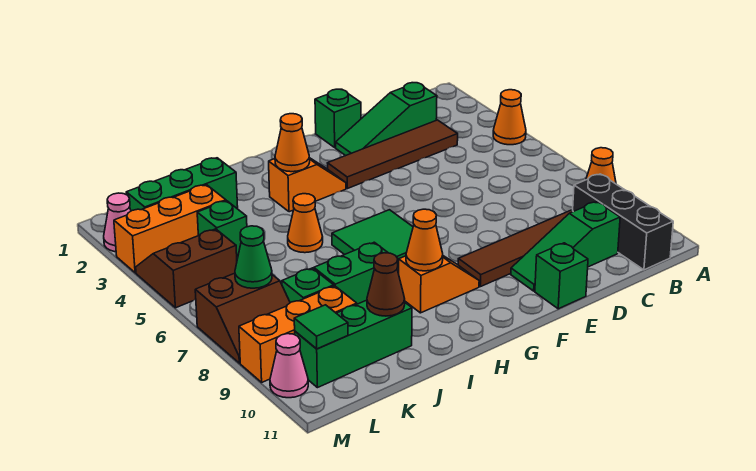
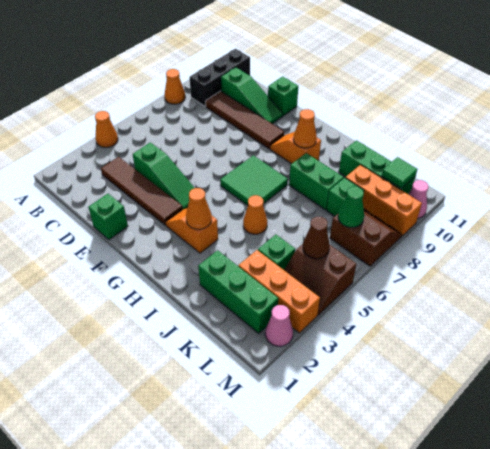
green 1x3 slope [336,83,437,156] -> green 1x3 slope moved to [133,142,194,209]
brown 1x1 cone [367,253,405,316] -> brown 1x1 cone moved to [303,217,330,259]

